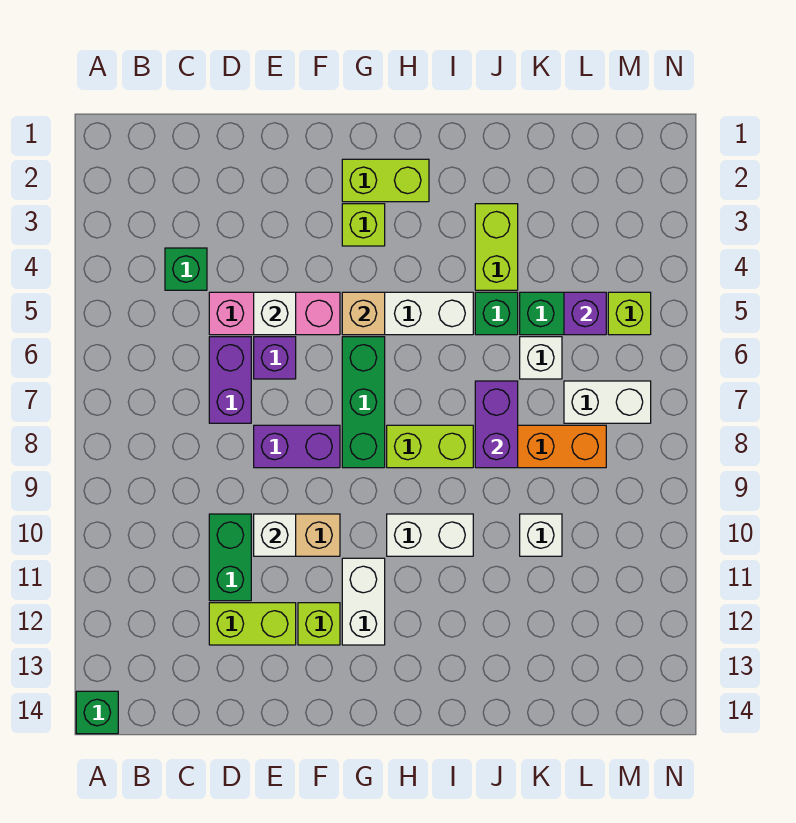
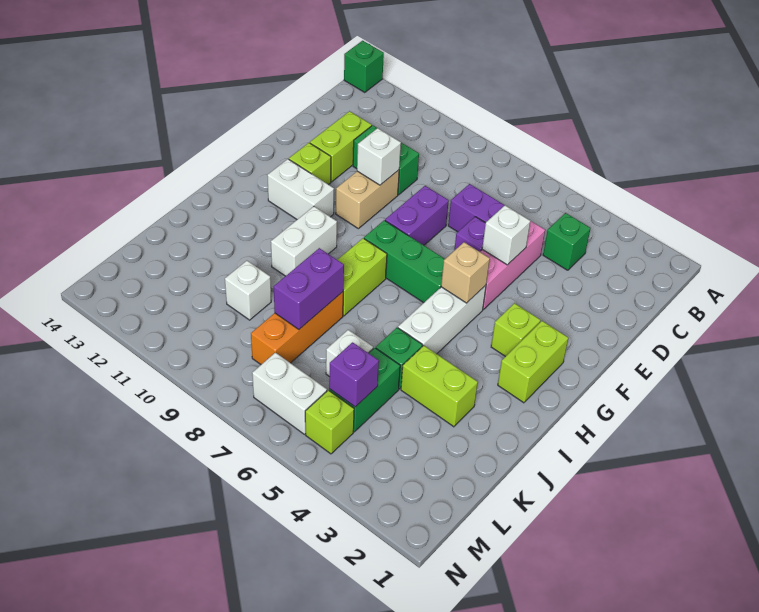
purple 1x2 brick [475,381,518,468] -> purple 1x2 brick turned to [274,248,344,329]
white 1x2 brick [564,381,651,423] -> white 1x2 brick turned to [252,353,327,434]

